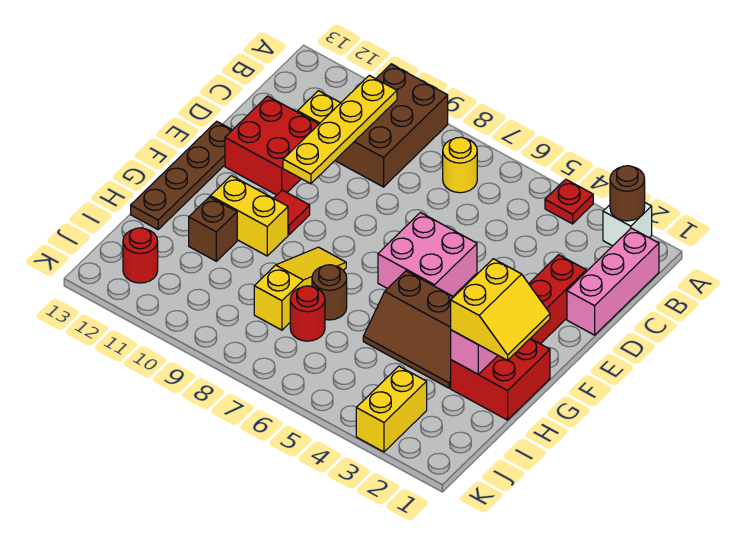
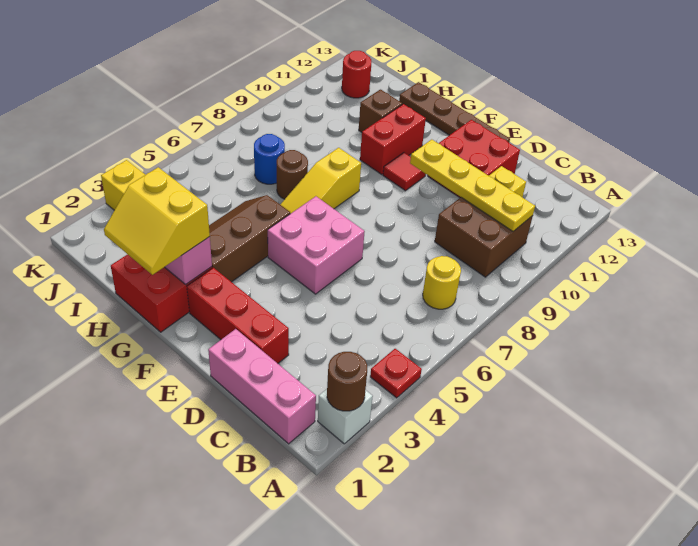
brown 2x3 brick [335,64,448,187] -> brown 2x2 brick [435,197,533,277]
yellow 1x3 slope [254,247,346,330] -> yellow 1x3 slope turned to [280,148,361,214]
yellow 1x2 brick [211,176,288,256] -> red 1x2 brick [360,104,426,175]
red 1x1 round brick [290,286,325,341] -> blue 1x1 round brick [254,134,285,184]

